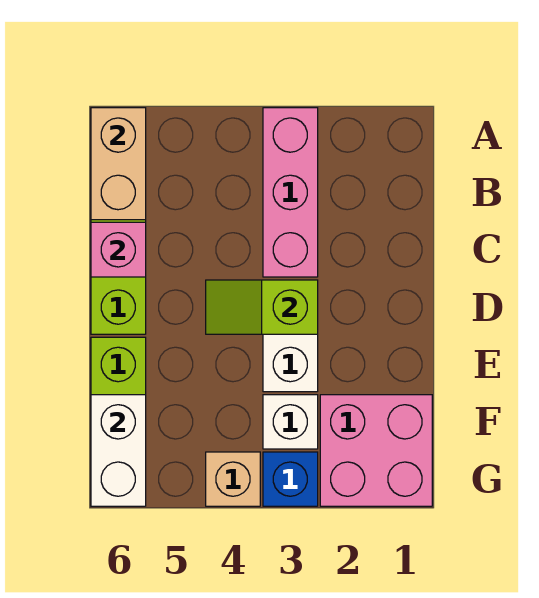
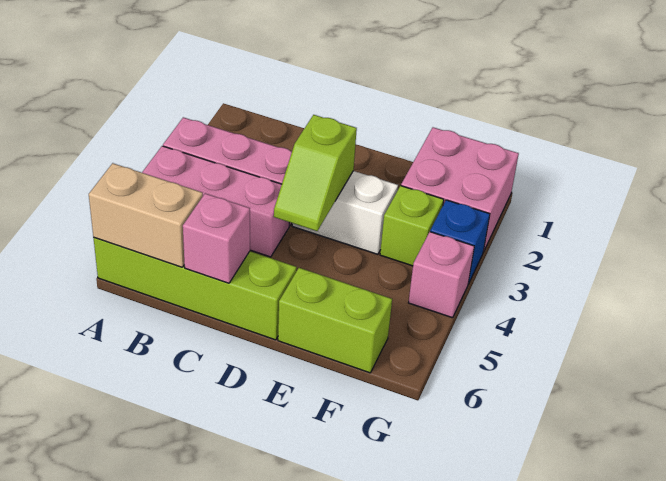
none -> pink 1x3 brick [142,146,289,257]
white 1x1 brick [263,395,318,449] -> lime 1x1 brick [380,186,444,266]
white 1x2 brick [91,395,146,506] -> none
tan 1x1 brick [206,452,260,506] -> pink 1x1 brick [408,232,474,318]

